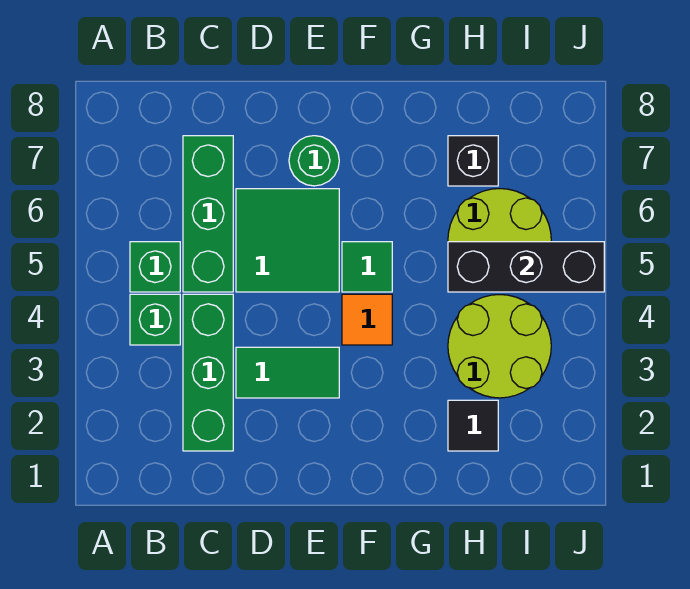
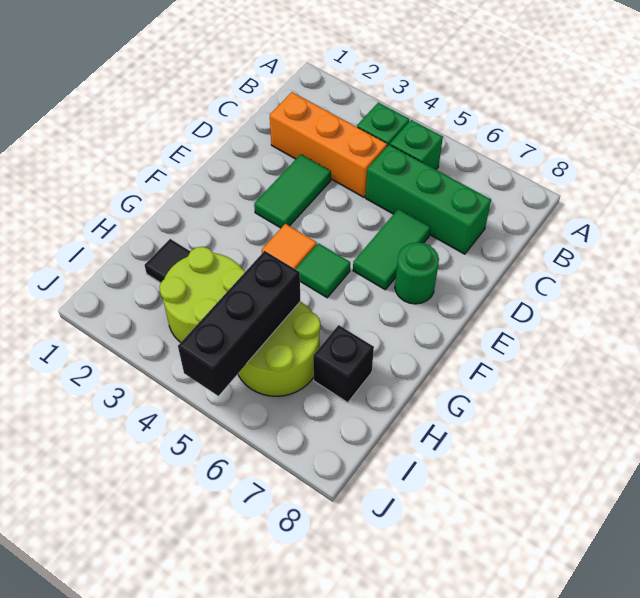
green 1x3 brick [183,294,233,451] -> orange 1x3 brick [270,92,387,197]
green 2x2 tile [236,189,339,292] -> green 1x2 tile [353,209,431,290]

